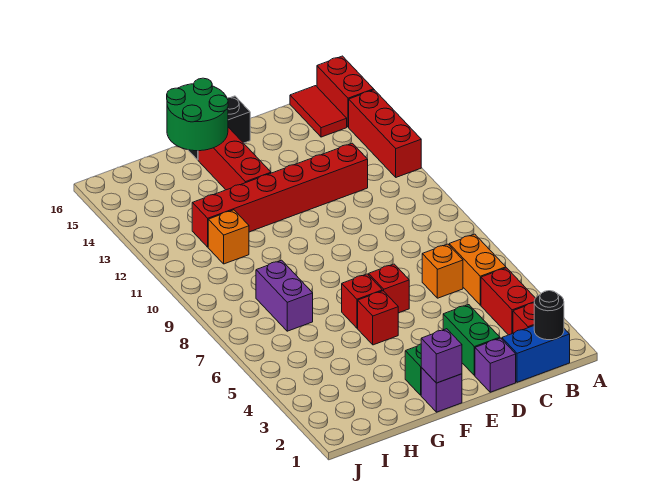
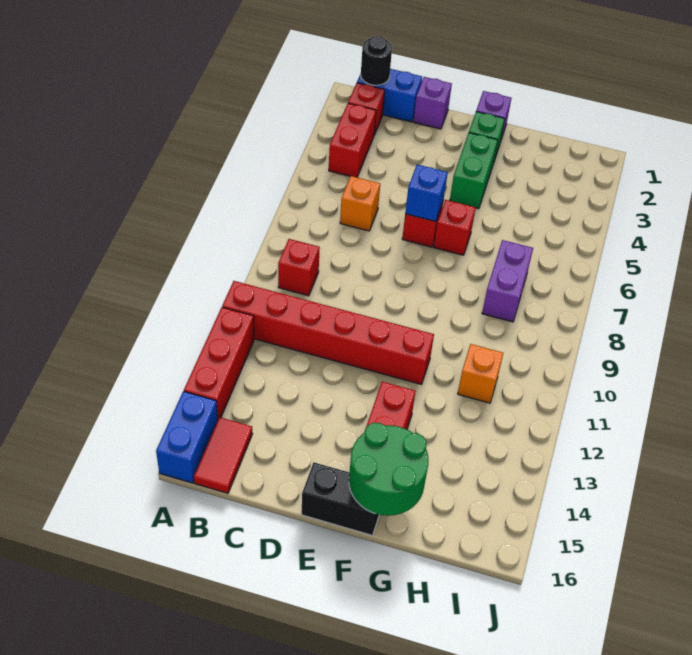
red 1x2 brick [317,56,374,127] -> blue 1x2 brick [156,391,218,483]
orange 1x2 brick [449,234,506,305] -> none
red 1x6 brick [192,143,368,247] -> red 1x6 brick moved to [222,281,434,384]
green 1x2 brick [443,305,500,375] -> green 1x2 brick moved to [450,133,498,209]
none -> blue 1x1 brick [405,164,448,222]
purple 1x1 brick [421,329,462,383] -> none
red 1x1 brick [358,291,398,345] -> red 1x1 brick moved to [278,239,320,296]

